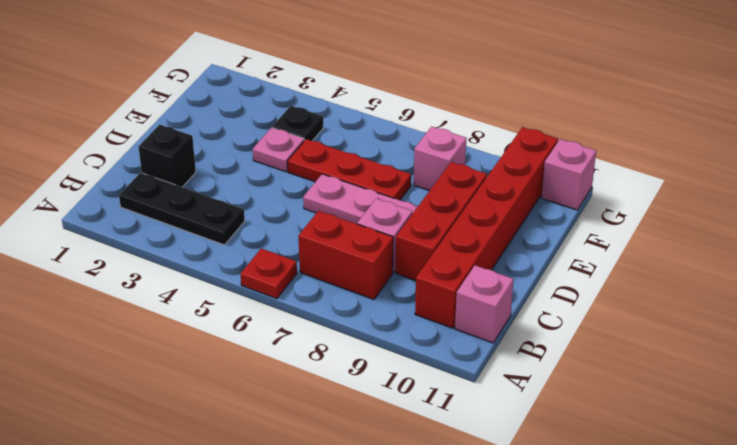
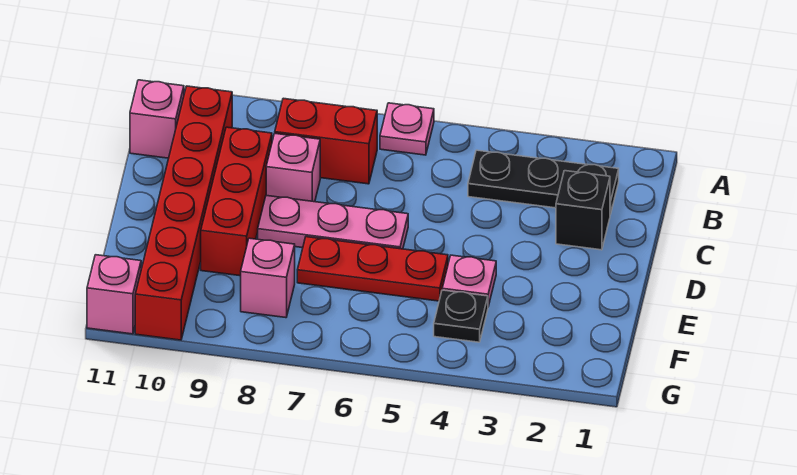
red 1x1 plate [240,248,297,299] -> pink 1x1 plate [380,103,434,155]

